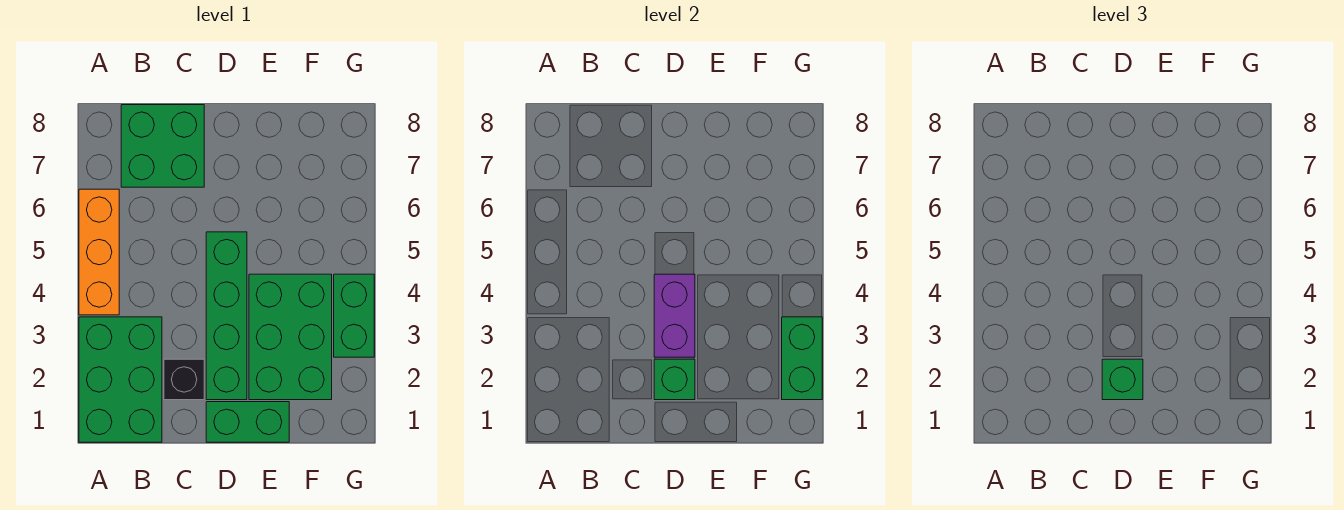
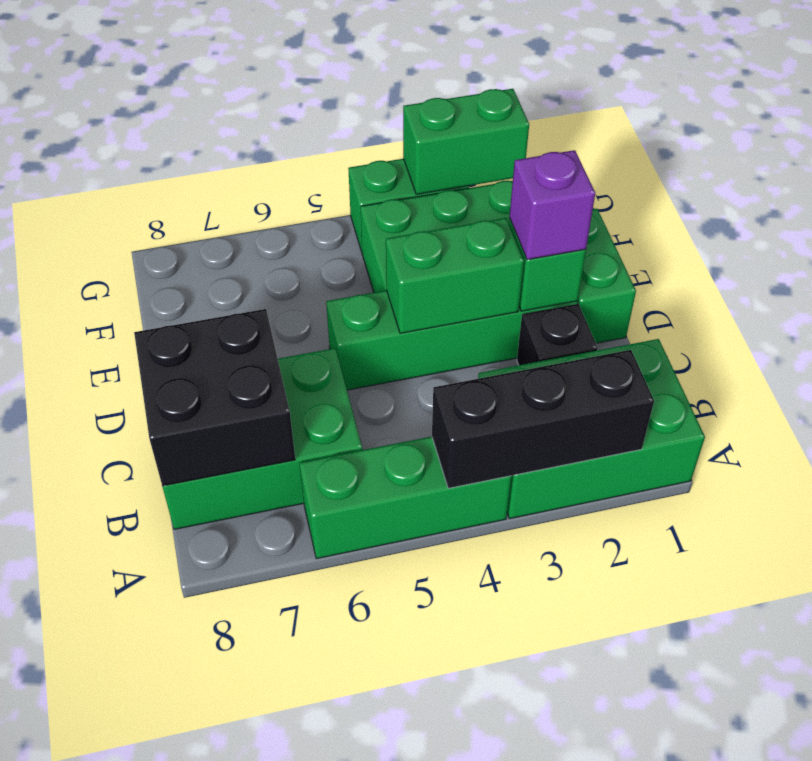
none -> black 1x3 brick [432,350,654,488]
orange 1x3 brick [79,189,119,315] -> green 1x3 brick [300,437,511,559]
green 2x2 brick [121,105,204,187] -> green 2x3 brick [162,348,362,529]
none -> black 2x2 brick [134,309,295,486]
green 1x1 brick [1102,359,1143,400] -> purple 1x1 brick [509,150,595,260]
purple 1x2 brick [654,274,695,357] -> green 1x2 brick [386,218,524,333]

